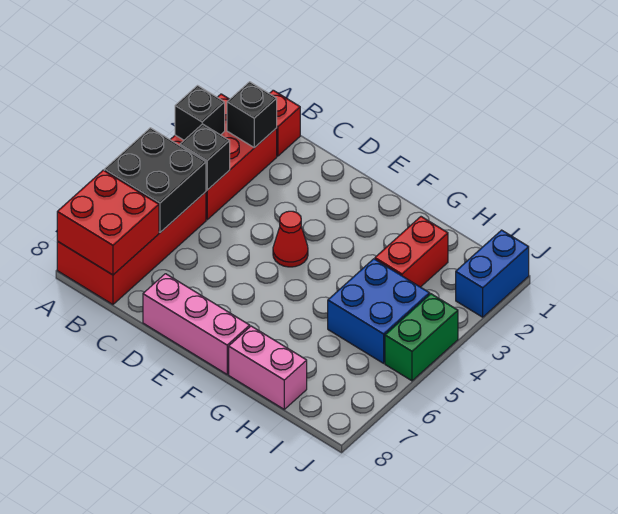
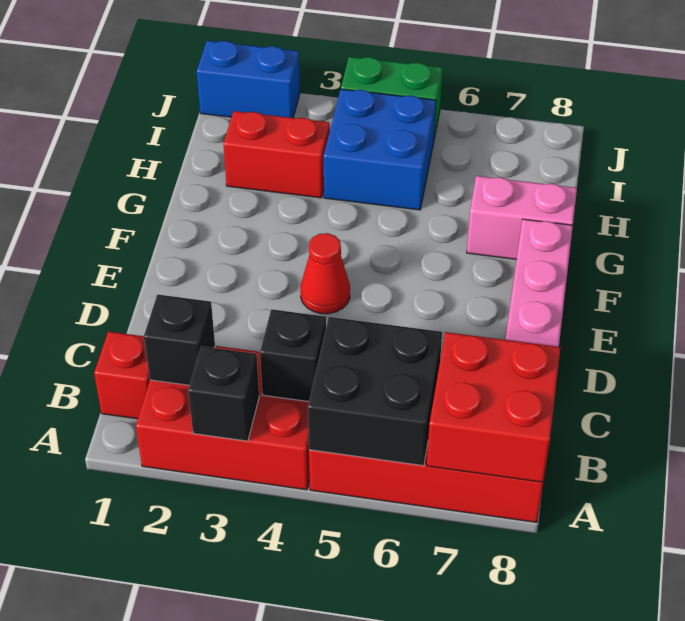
pink 1x2 brick [229,326,307,409] -> pink 1x2 brick turned to [467,176,577,259]

